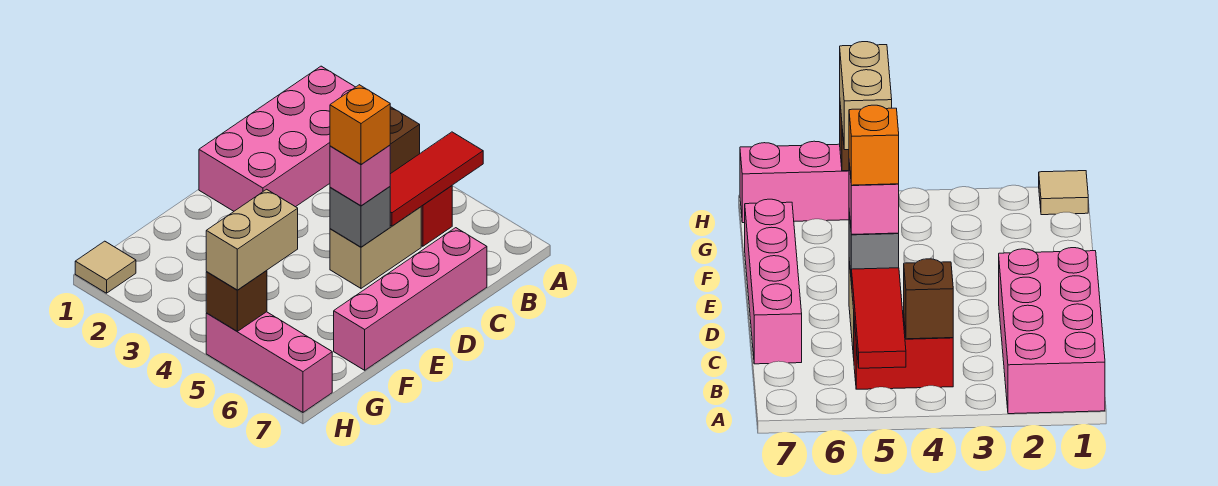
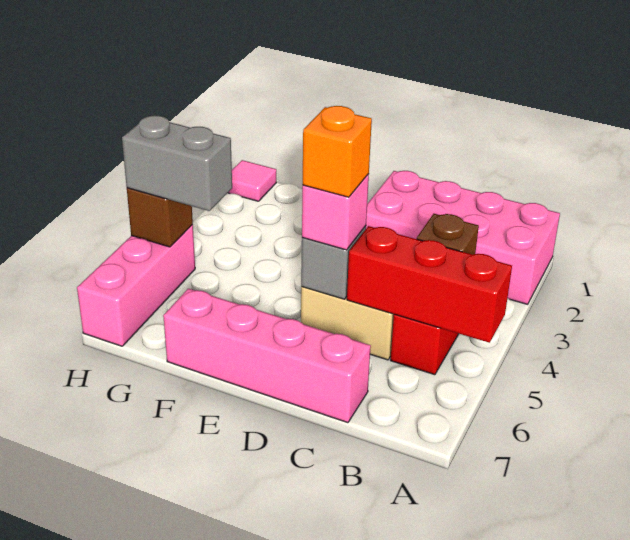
red 1x3 tile [390,132,483,226] -> red 1x3 brick [347,226,512,343]
tan 1x2 brick [206,189,298,290] -> grey 1x2 brick [122,115,232,211]
tan 1x1 tile [75,241,136,293] -> pink 1x1 tile [228,160,276,201]

